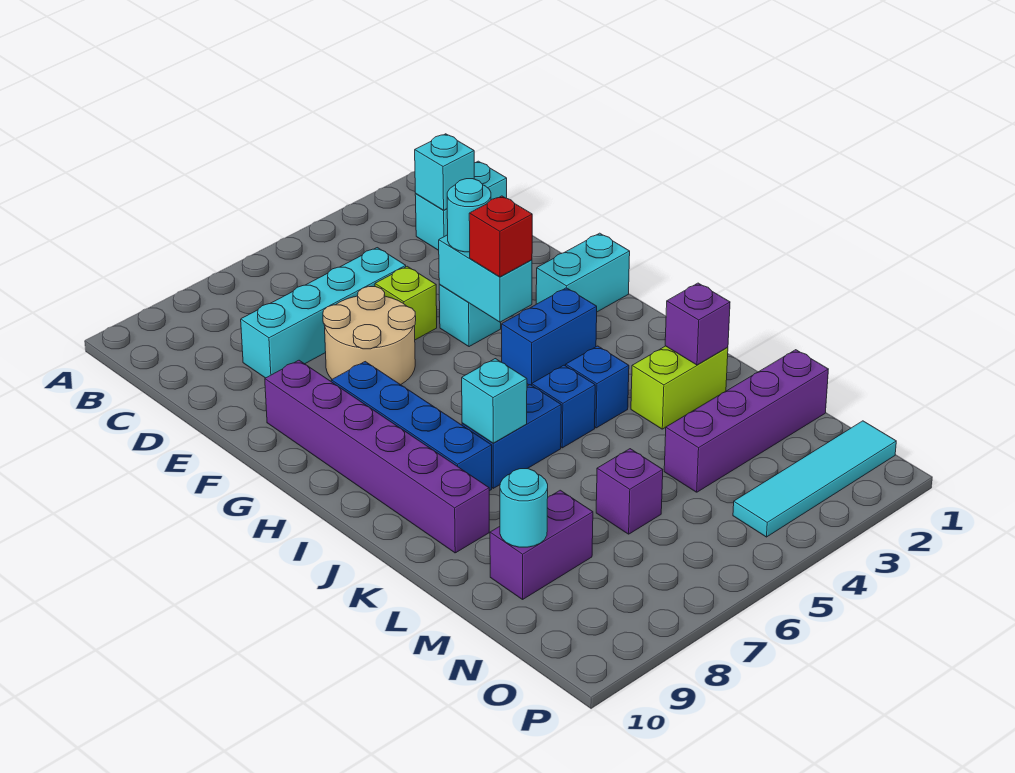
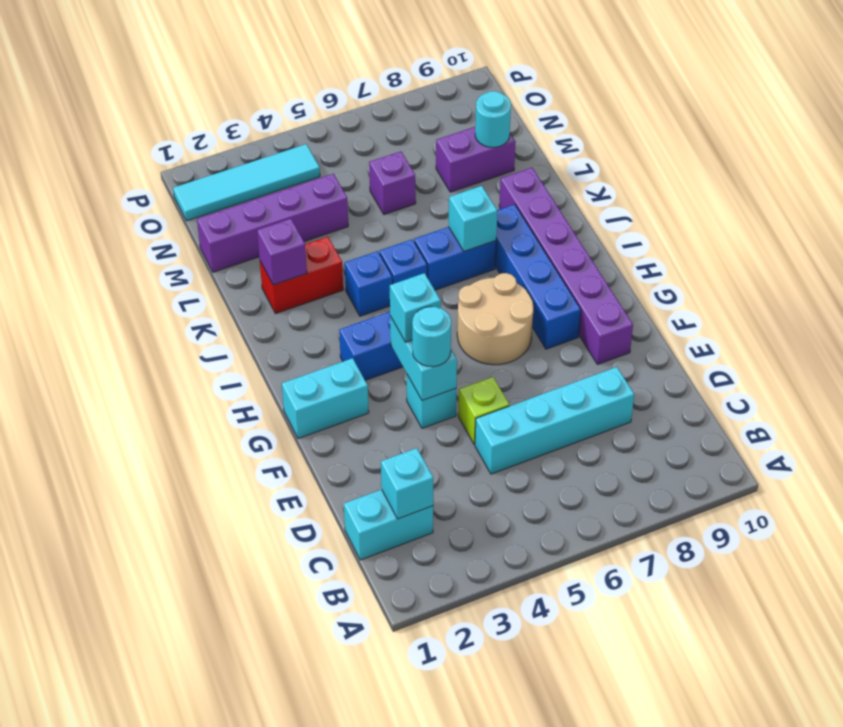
tan 2x2 round brick [323,286,416,385] -> tan 2x2 round brick moved to [457,273,533,365]
red 1x1 brick [469,196,532,277] -> cyan 1x1 brick [390,273,441,342]
lime 1x2 brick [631,346,728,429] -> red 1x2 brick [260,237,343,314]

